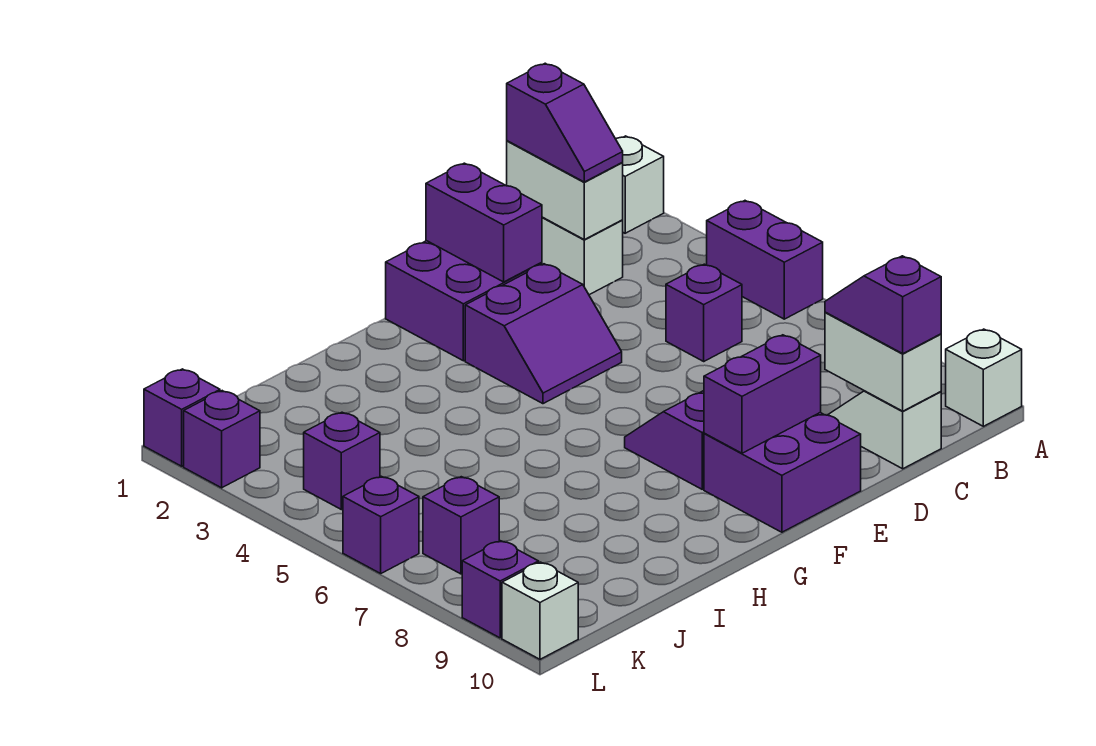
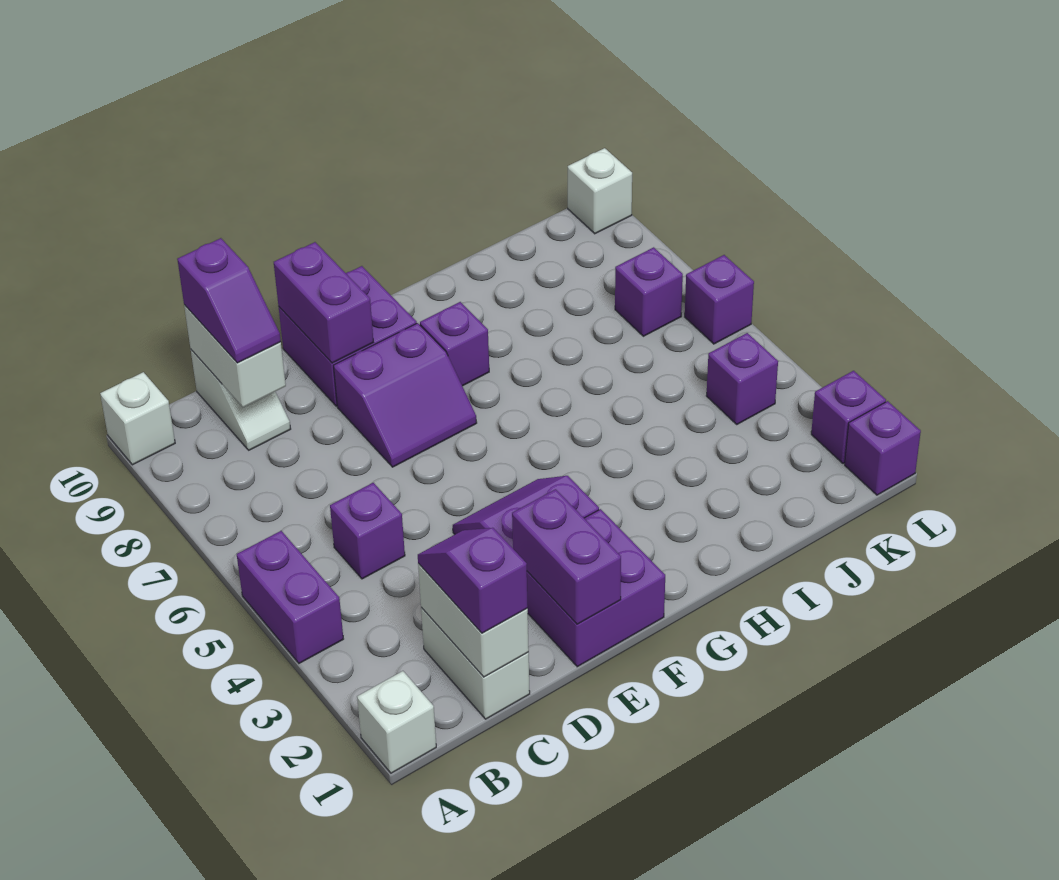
purple 1x2 brick [704,335,821,453] -> purple 1x2 brick turned to [274,242,373,363]
purple 1x1 brick [462,541,539,638] -> purple 1x1 brick moved to [420,302,489,386]

